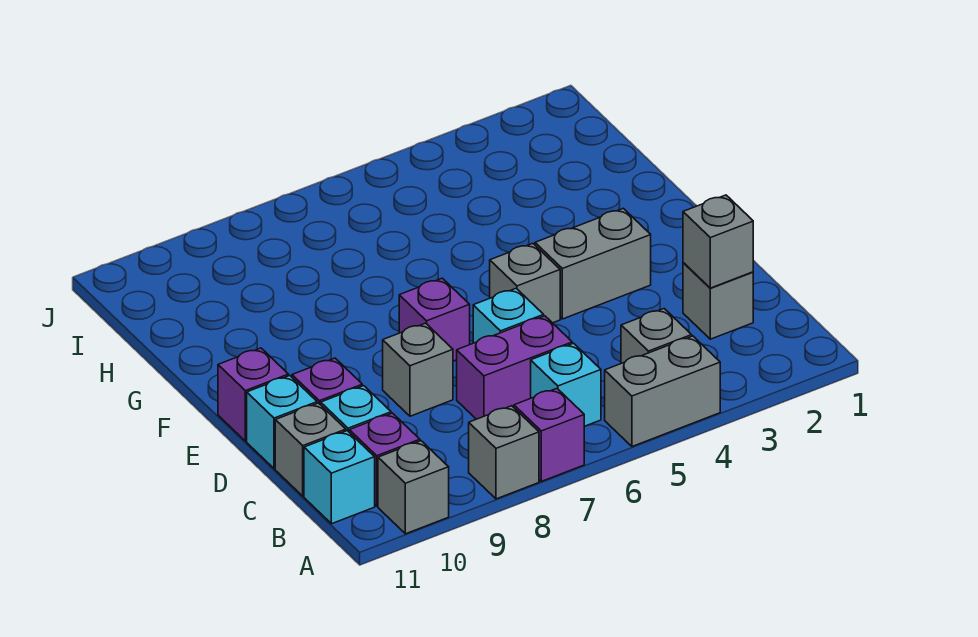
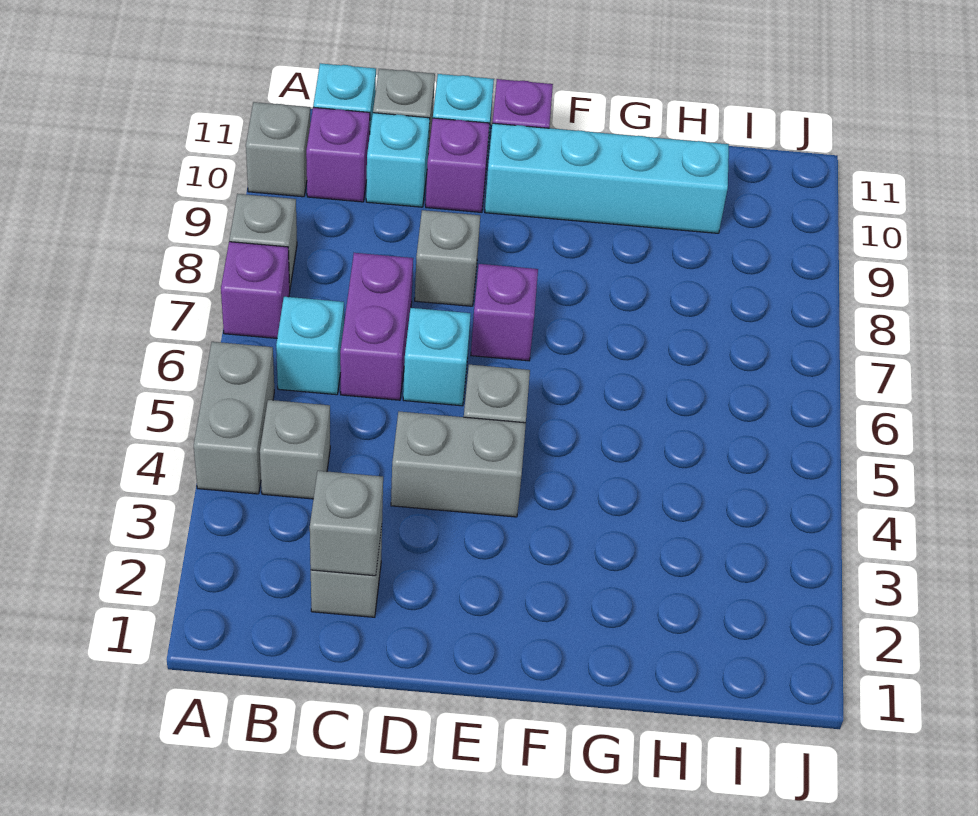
grey 1x2 brick [535,208,651,319] -> grey 1x2 brick turned to [391,412,526,517]
none -> cyan 1x4 brick [485,123,729,233]

